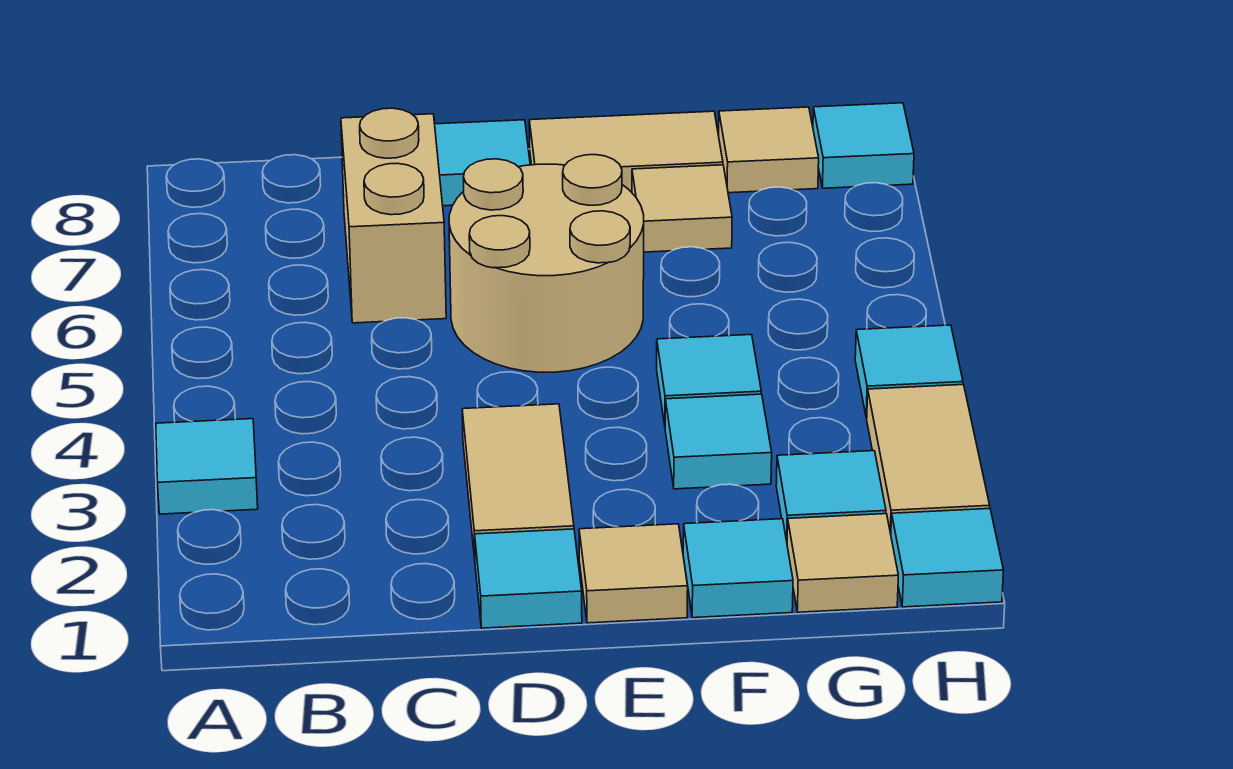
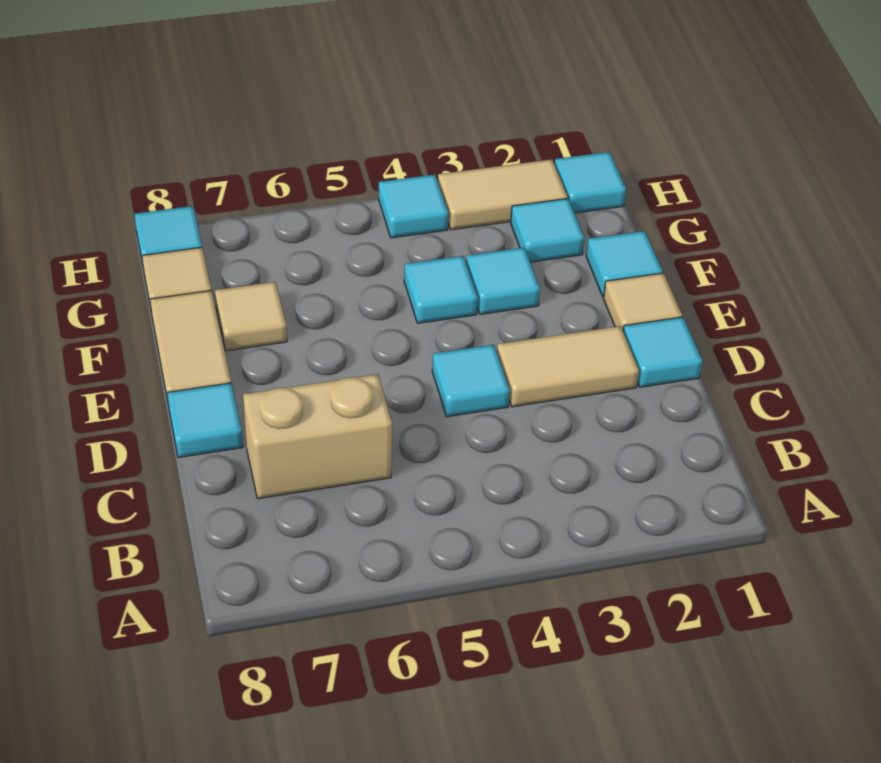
cyan 1x1 tile [156,419,258,514] -> cyan 1x1 tile moved to [432,345,510,417]
tan 2x2 round brick [449,155,644,372] -> none
tan 1x1 tile [787,514,898,612] -> none

